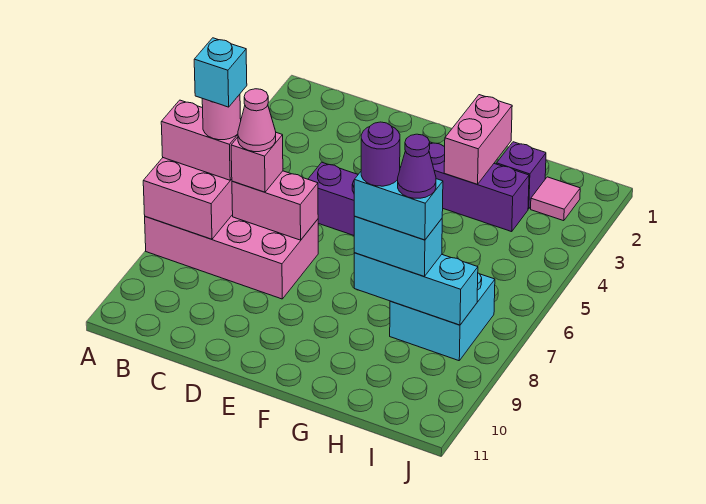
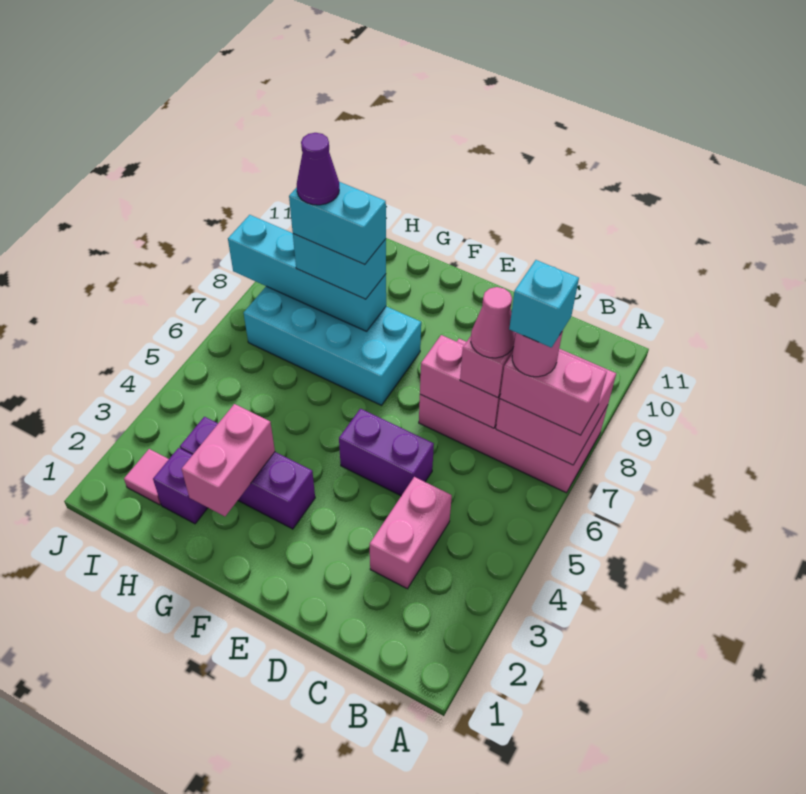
none -> pink 1x2 brick [370,477,452,589]
cyan 1x3 brick [354,253,478,325] -> cyan 1x4 brick [228,215,386,331]
purple 1x1 round brick [361,122,400,186] -> none
cyan 2x2 brick [390,273,495,361] -> cyan 2x4 brick [244,286,421,405]

